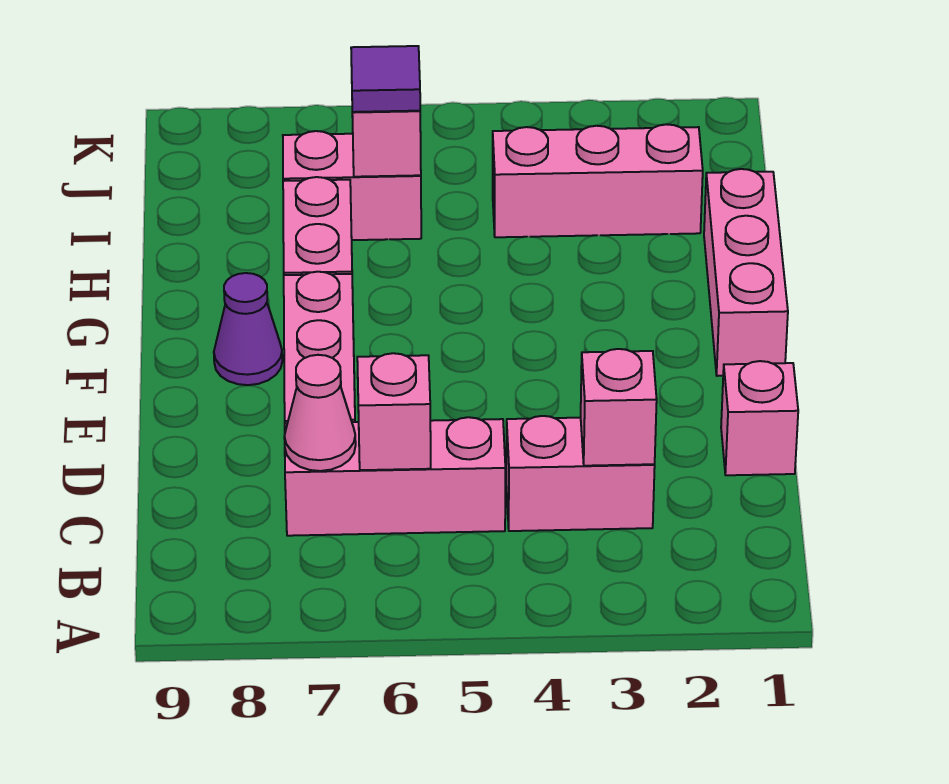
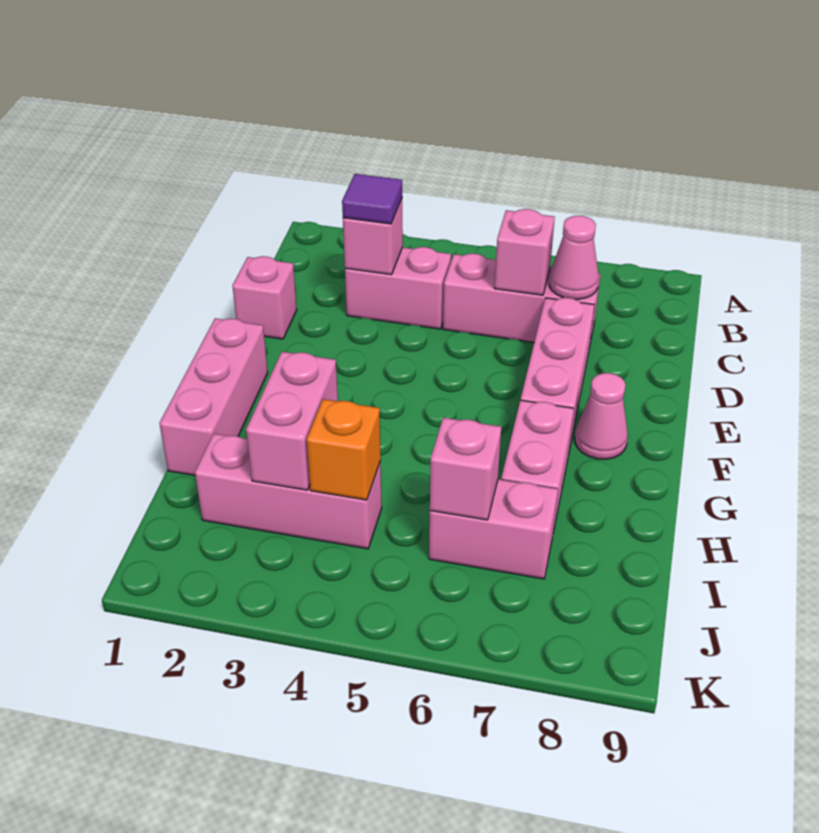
purple 1x1 cone [214,273,282,385] -> pink 1x1 cone [575,373,628,459]
none -> pink 1x2 brick [246,352,338,490]
none -> orange 1x1 brick [307,399,381,500]
purple 1x1 tile [351,46,420,112] -> purple 1x1 tile moved to [342,174,402,224]

